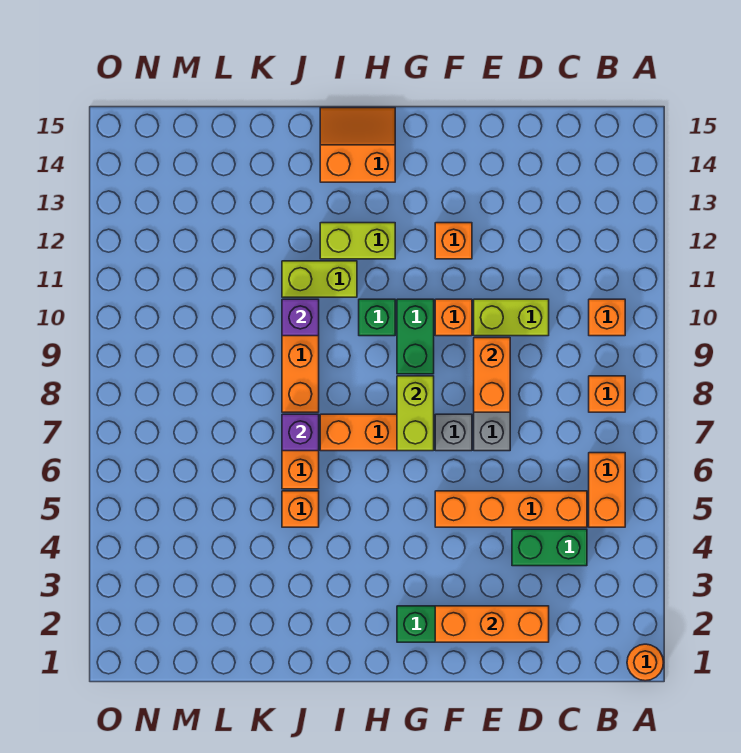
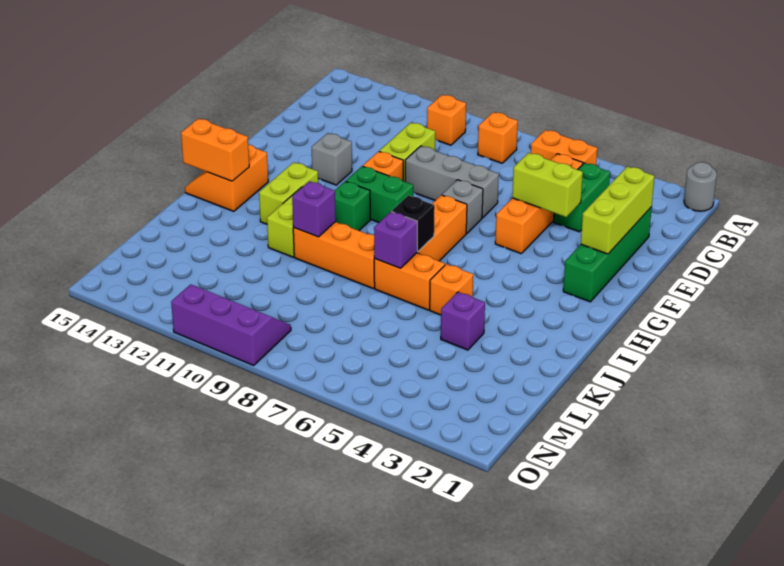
orange 1x1 round brick [627,644,663,681] -> grey 1x1 round brick [684,162,717,211]
orange 1x3 brick [435,606,549,642] -> lime 1x3 brick [581,166,654,254]
orange 1x2 brick [474,338,510,412] -> orange 1x2 brick moved to [181,119,249,181]
orange 1x1 brick [435,223,472,259] -> grey 1x1 brick [312,133,352,185]
lime 1x2 brick [397,376,434,451] -> lime 1x2 brick moved to [512,153,583,217]
none -> black 1x1 brick [392,195,435,252]
none -> purple 1x1 brick [441,292,485,350]
none -> purple 2x3 slope [171,284,291,365]

